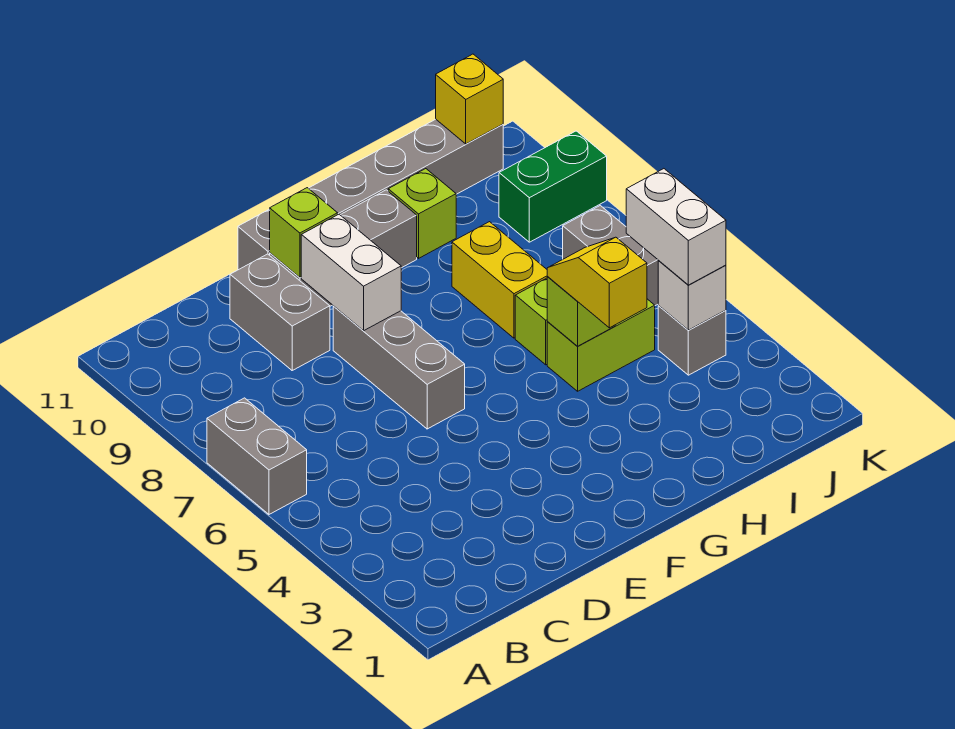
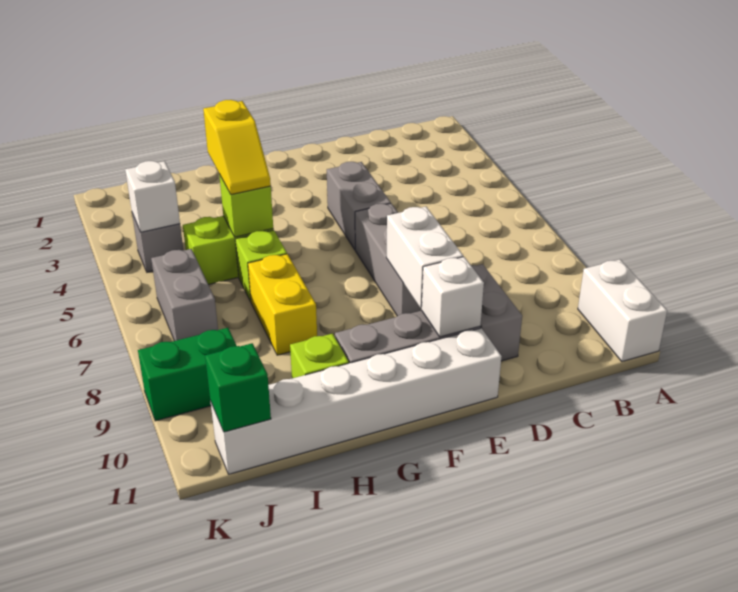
grey 1x2 brick [207,398,307,514] -> grey 1x2 brick moved to [327,161,391,249]
lime 1x1 brick [270,188,338,277] -> white 1x1 brick [422,257,484,337]
grey 1x6 brick [238,119,503,270] -> white 1x6 brick [210,328,502,474]
white 1x2 brick [626,169,726,285] -> white 1x2 brick moved to [578,259,667,362]
yellow 1x1 brick [436,54,503,144] -> green 1x1 brick [205,343,271,432]

